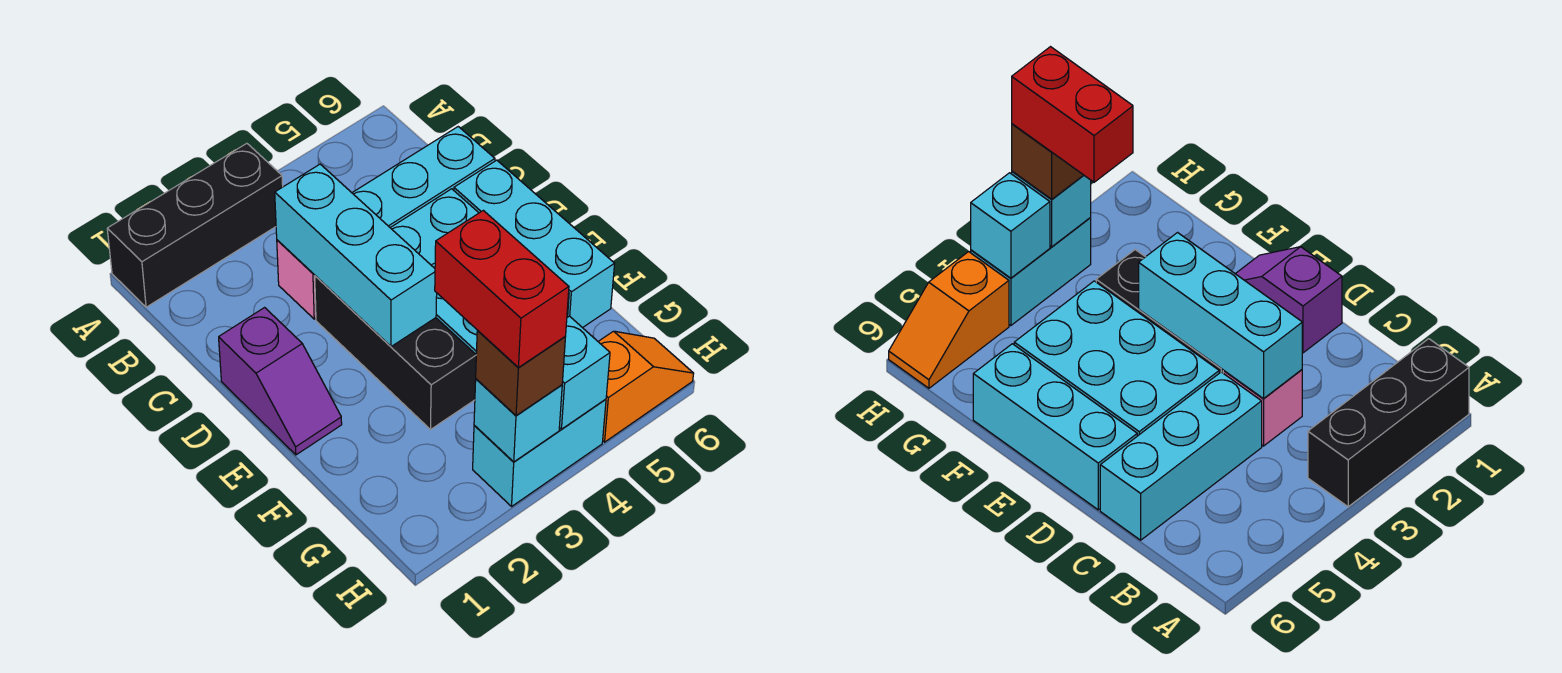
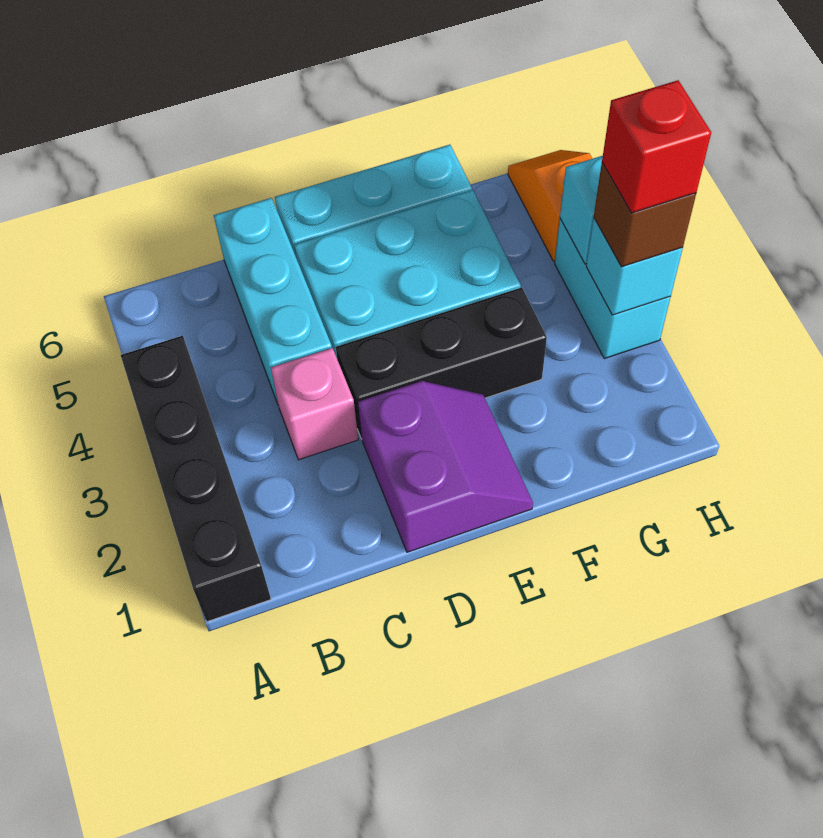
black 1x3 brick [107,144,283,307] -> black 1x4 brick [121,336,271,622]
cyan 1x3 brick [275,164,437,347] -> none
purple 1x2 slope [219,308,342,455] -> purple 2x2 slope [358,381,533,552]
red 1x2 brick [435,210,569,367] -> red 1x1 brick [602,80,711,213]

